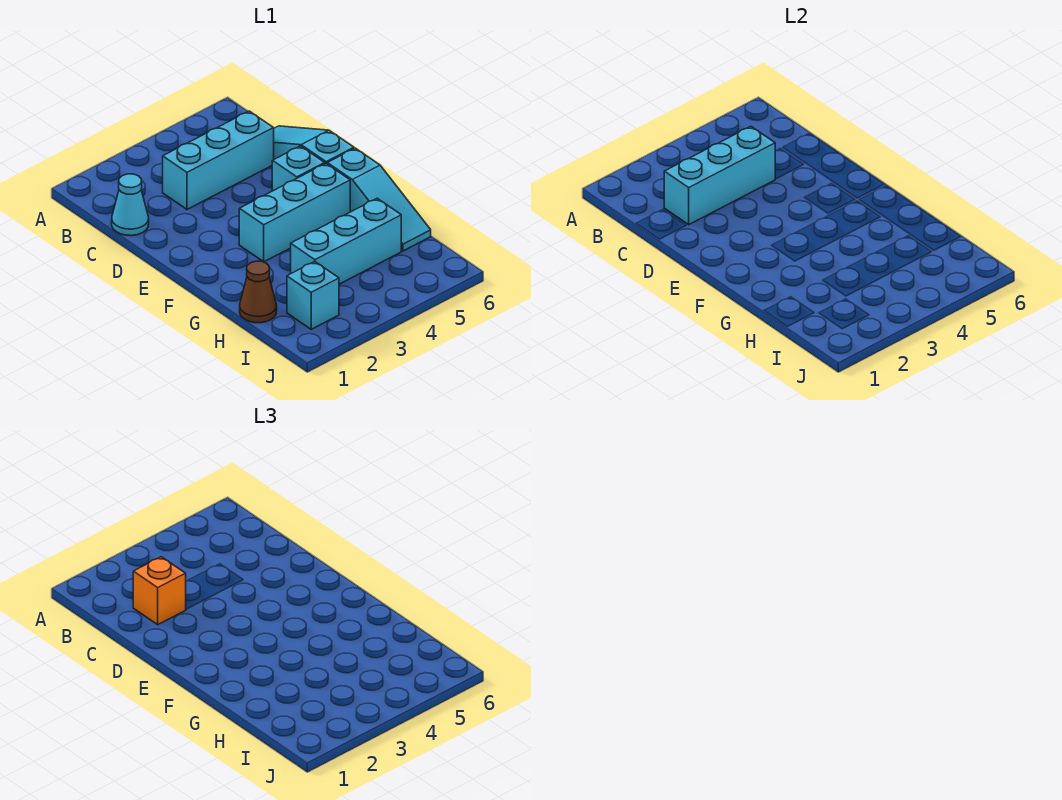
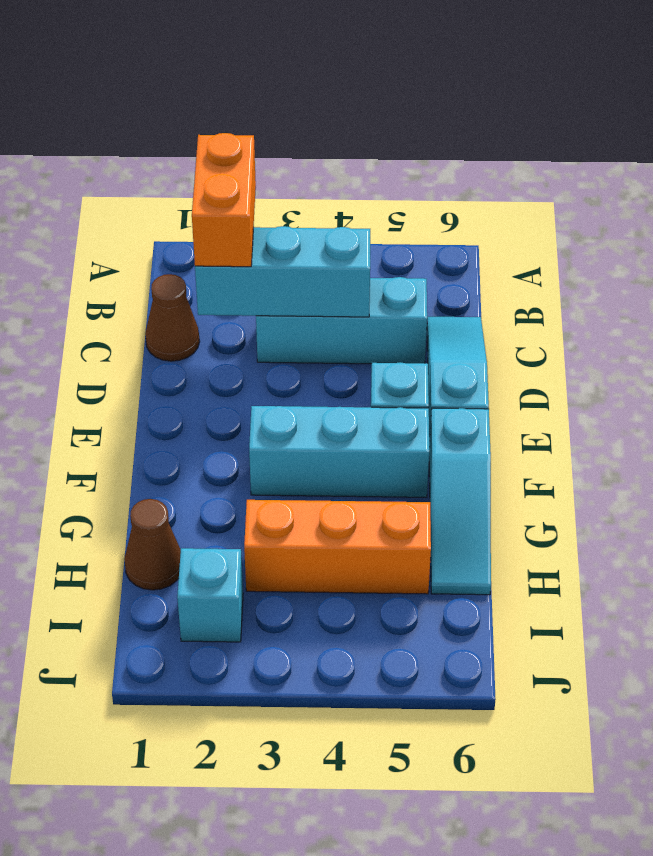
cyan 1x1 cone [112,174,149,236] -> brown 1x1 cone [145,274,200,361]
orange 1x1 brick [133,557,186,625] -> orange 1x2 brick [192,133,256,267]
cyan 1x3 brick [291,198,401,284] -> orange 1x3 brick [244,500,431,594]

